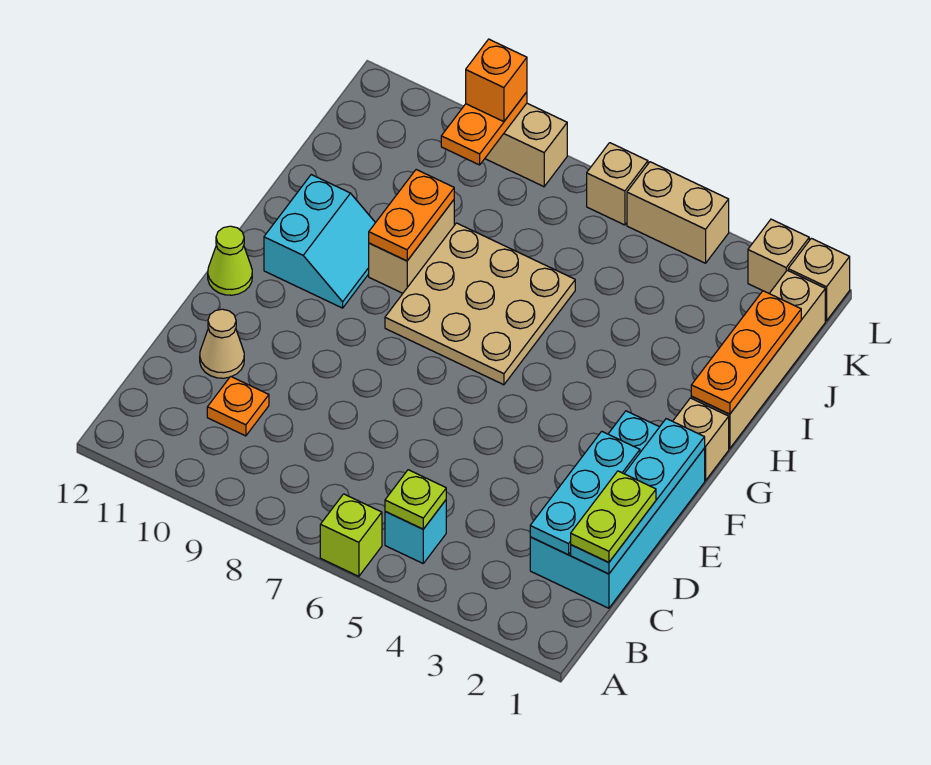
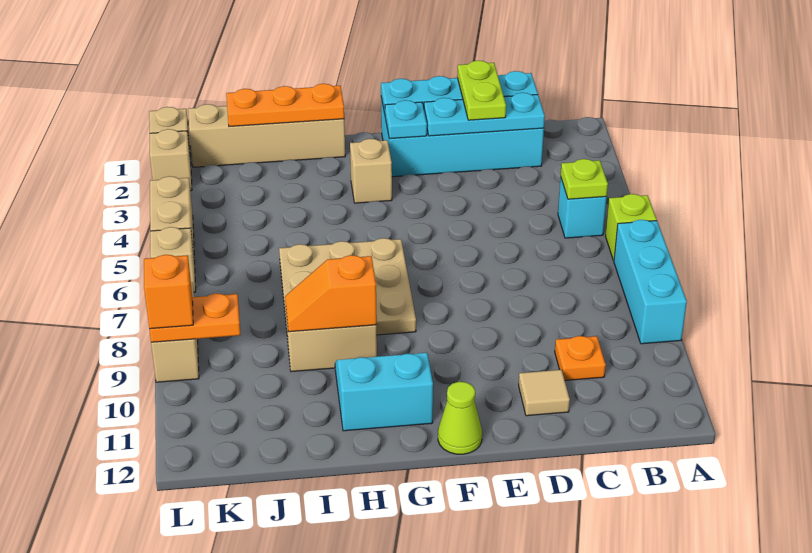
none -> cyan 1x3 brick [614,220,687,344]
lime 1x2 plate [571,471,656,562] -> lime 1x2 plate turned to [457,61,506,120]
tan 1x1 cone [200,309,244,378] -> tan 1x1 tile [519,370,570,416]
none -> cyan 1x1 plate [385,100,427,139]
tan 1x1 brick [673,398,729,480] -> tan 1x1 brick moved to [350,139,392,203]
orange 1x2 plate [369,170,454,261] -> orange 1x2 slope [285,255,377,332]

